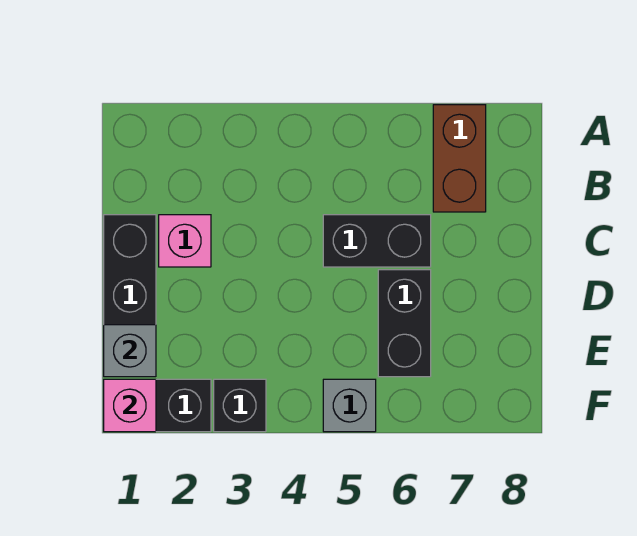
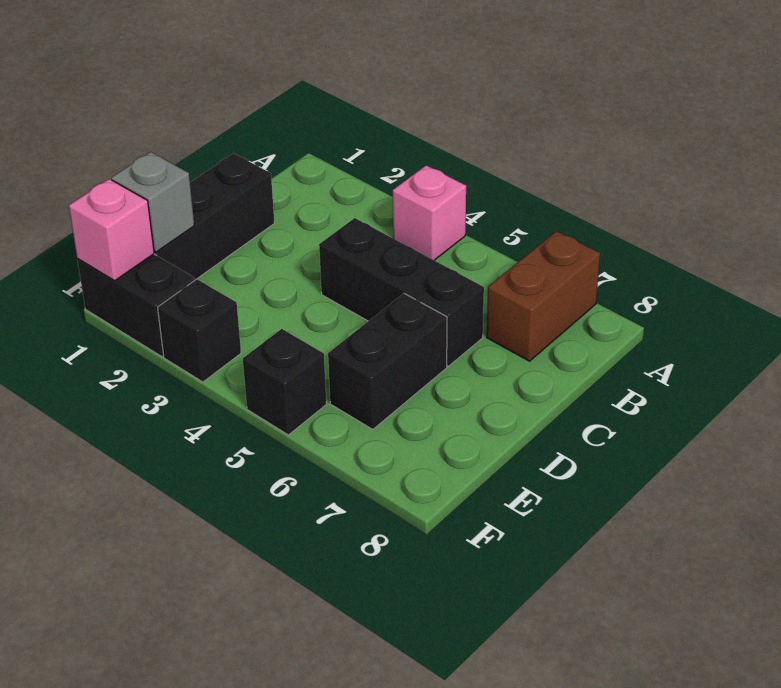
pink 1x1 brick [159,215,211,267] -> pink 1x1 brick moved to [393,165,466,260]
black 1x2 brick [323,215,431,267] -> black 1x3 brick [319,218,484,366]
grey 1x1 brick [323,379,376,432] -> black 1x1 brick [243,329,326,435]

